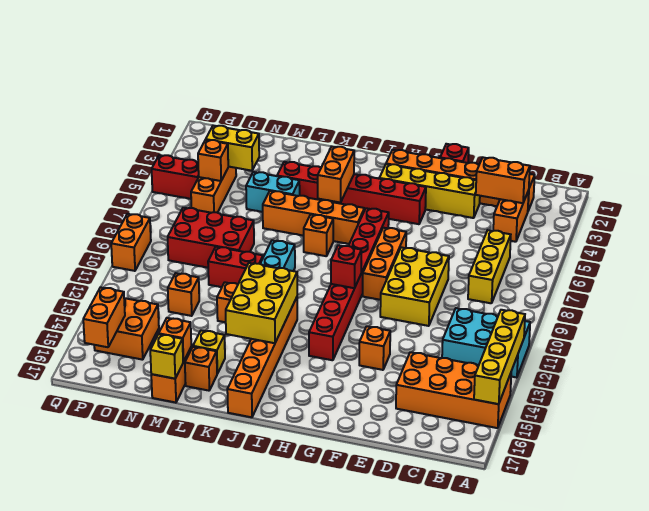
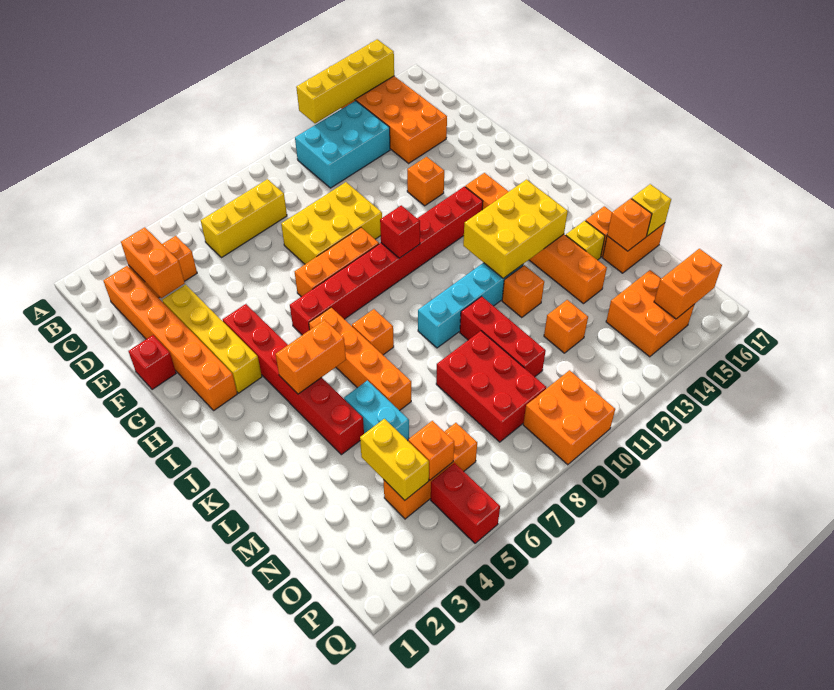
cyan 2x3 brick [442,308,530,378] -> cyan 2x3 brick turned to [295,101,390,188]
orange 1x6 brick [227,297,297,417] -> orange 1x6 brick turned to [465,173,607,304]
red 1x2 brick [208,247,263,287] -> red 1x3 brick [460,296,546,377]
orange 1x2 brick [111,214,151,271] -> orange 2x2 brick [523,370,615,465]

